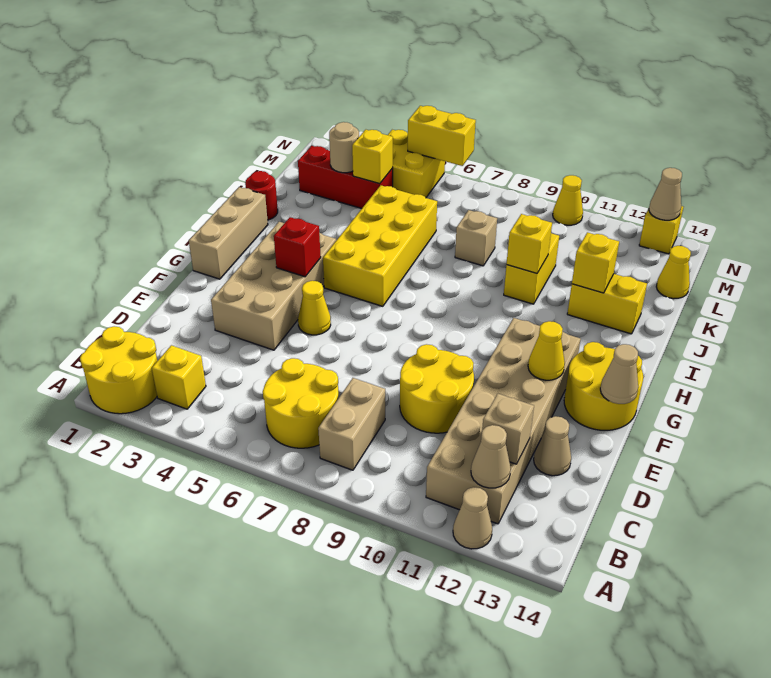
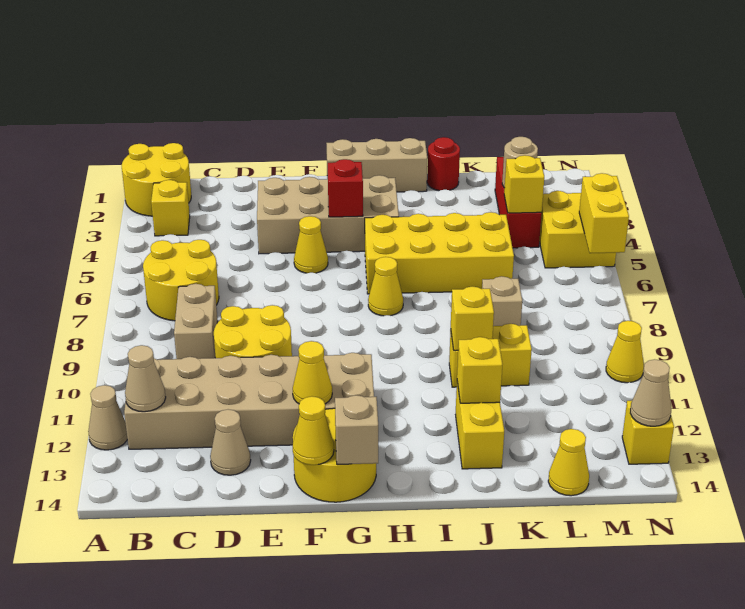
tan 1x2 brick [318,378,385,470] -> tan 1x2 brick turned to [174,284,217,359]
tan 1x1 brick [482,394,534,464] -> tan 1x1 brick moved to [335,395,378,464]
tan 1x1 cone [600,344,638,404] -> yellow 1x1 cone [293,396,334,465]
none -> yellow 1x1 cone [368,257,403,316]

